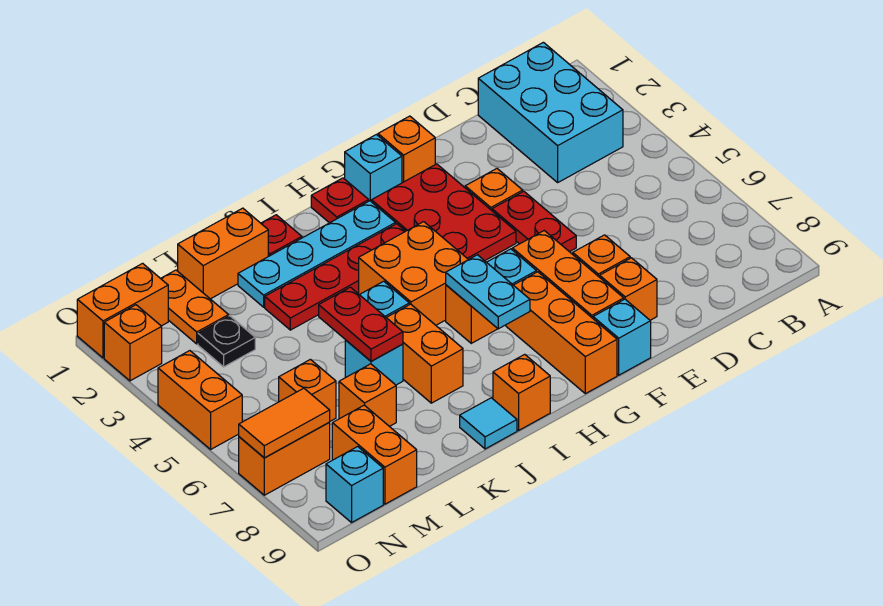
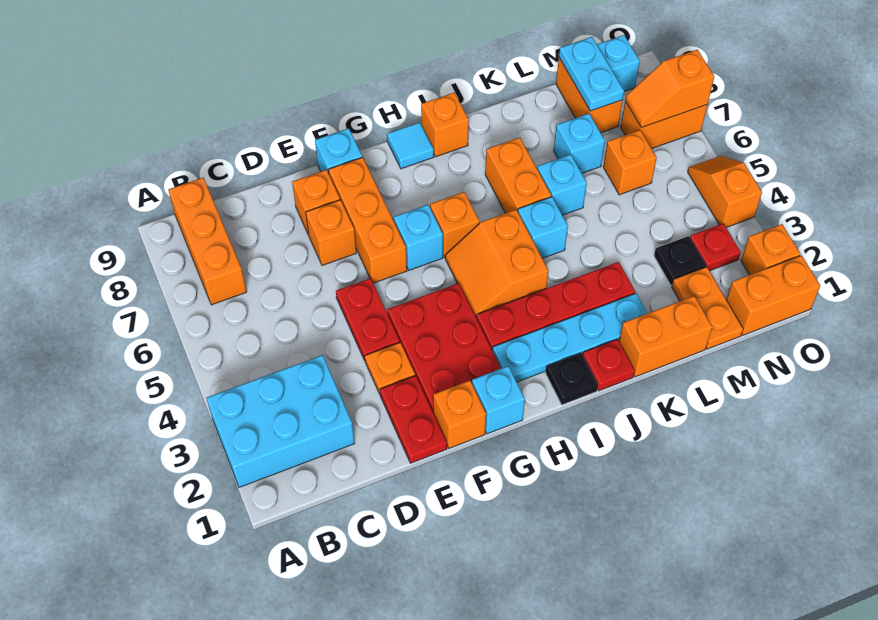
cyan 2x3 brick [478,42,623,182] -> cyan 2x3 brick turned to [206,355,355,487]
orange 1x3 brick [506,272,617,394] -> orange 1x3 brick moved to [168,178,247,305]
red 1x1 plate [311,178,369,223] -> red 1x1 plate moved to [690,223,741,271]
orange 2x2 brick [359,222,468,325] -> orange 2x2 slope [445,210,549,316]
cyan 1x2 plate [446,255,530,329] -> cyan 1x2 plate moved to [559,37,624,111]
none -> black 1x1 plate [545,353,598,405]
cyan 1x1 tile [460,398,517,449] -> cyan 1x1 tile moved to [387,122,434,169]
red 1x2 plate [319,287,403,361] -> red 1x2 plate moved to [380,375,447,463]
orange 1x1 brick [339,364,396,426] -> cyan 1x1 brick [554,114,605,173]
orange 1x2 tile [239,388,330,458] -> orange 1x2 slope [625,50,714,128]
orange 1x2 brick [158,351,242,449] -> orange 1x2 slope [688,156,762,227]

